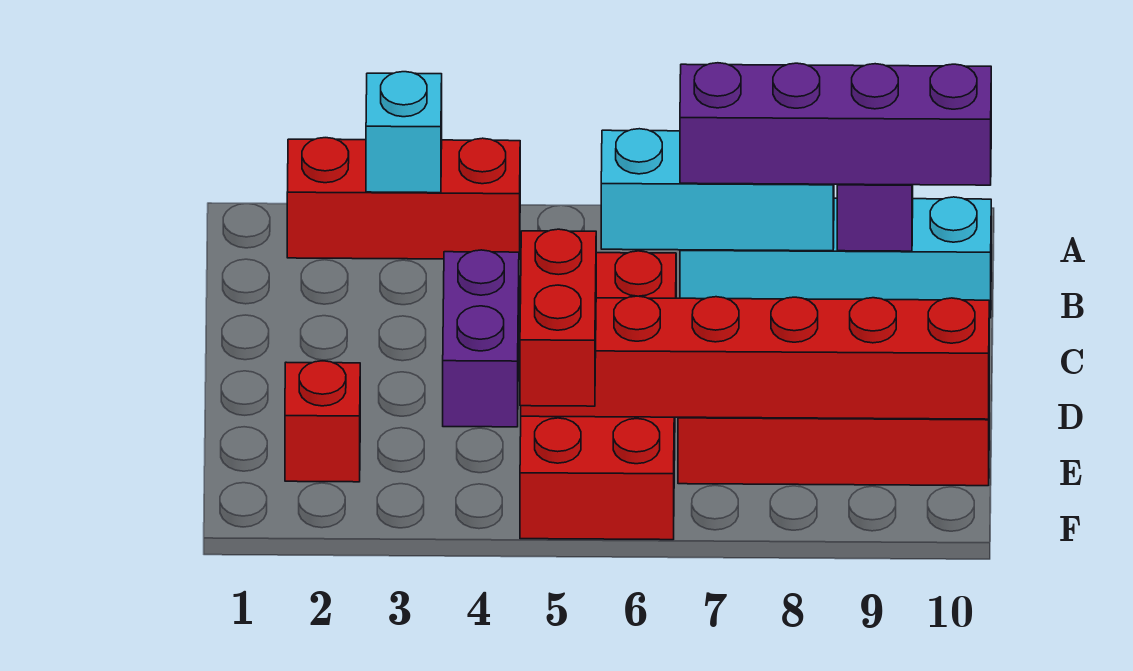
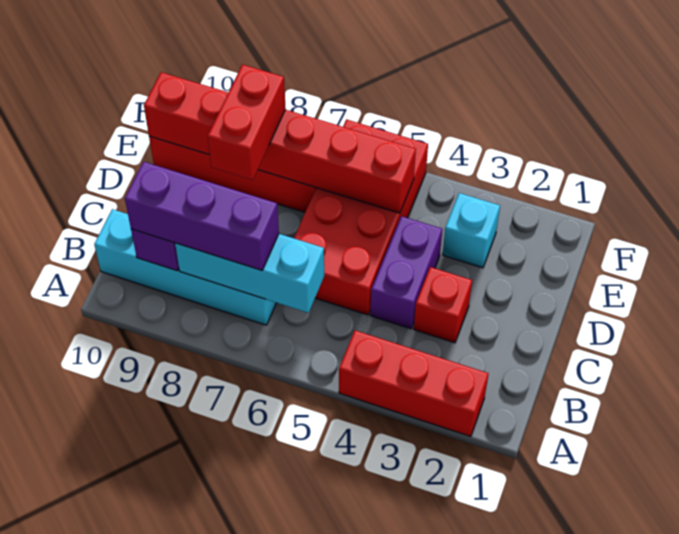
cyan 1x1 brick [366,72,442,193] -> cyan 1x1 brick moved to [443,193,500,268]
purple 1x4 brick [680,63,991,185] -> purple 1x3 brick [125,162,279,270]
red 1x1 brick [285,361,360,482] -> red 1x1 brick moved to [414,267,472,343]
red 1x2 brick [520,229,596,406] -> red 1x2 brick moved to [208,65,286,180]

